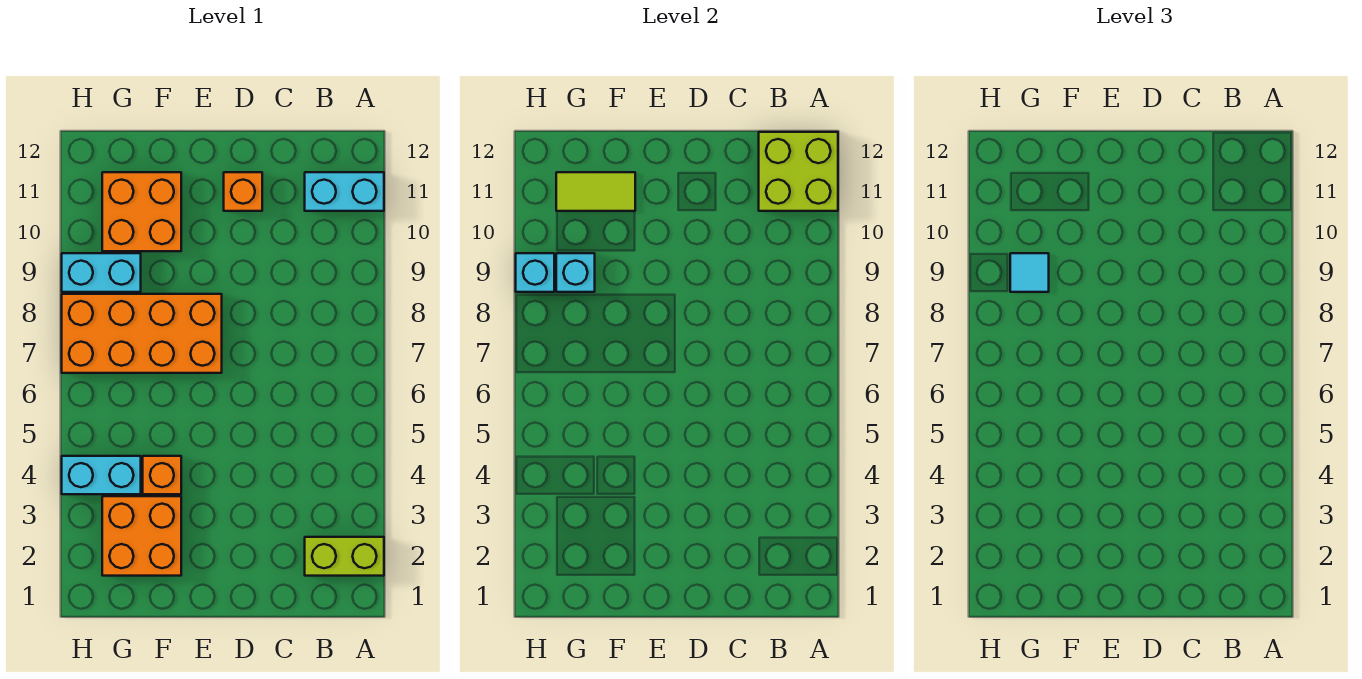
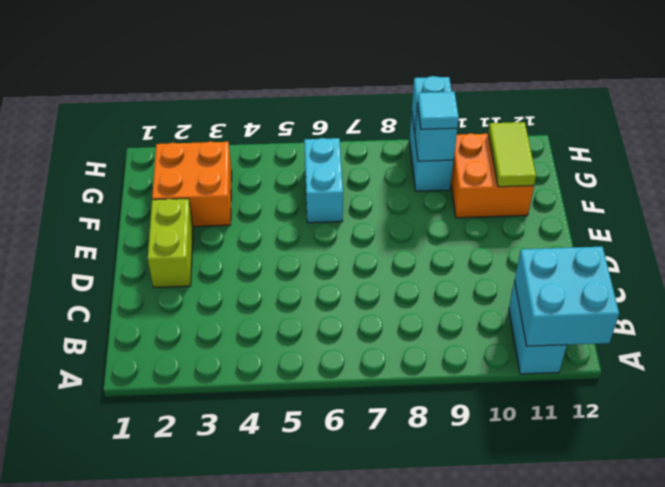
lime 1x2 brick [305,537,384,576] -> lime 1x2 brick moved to [148,198,193,288]
lime 2x2 brick [759,132,838,211] -> cyan 2x2 brick [515,247,619,346]
orange 1x1 brick [224,172,262,211] -> none
orange 2x4 brick [62,294,222,373] -> none
orange 1x1 brick [143,456,181,494] -> none
cyan 1x2 brick [62,456,141,494] -> cyan 1x2 brick moved to [304,138,343,223]

